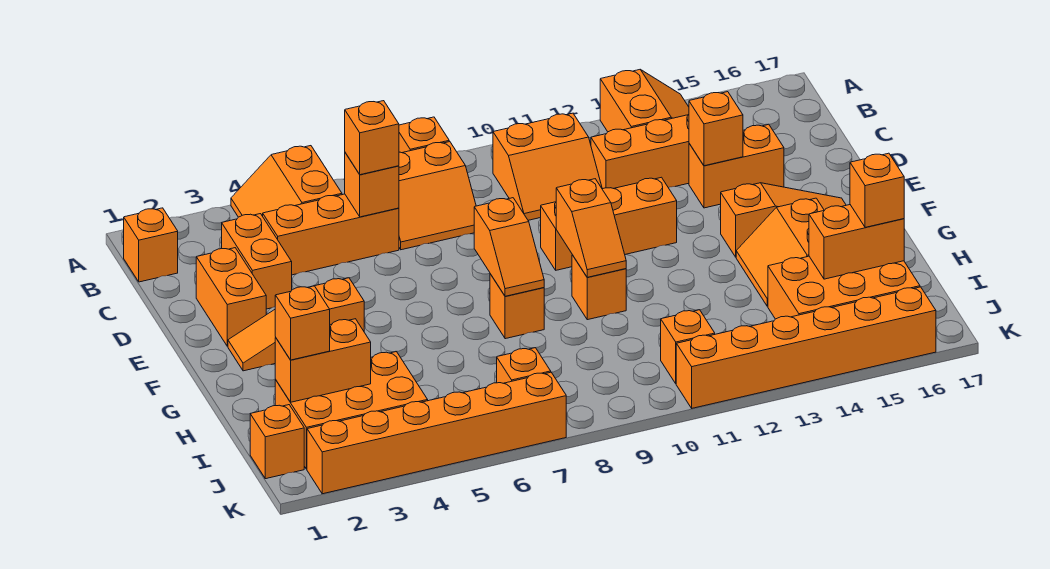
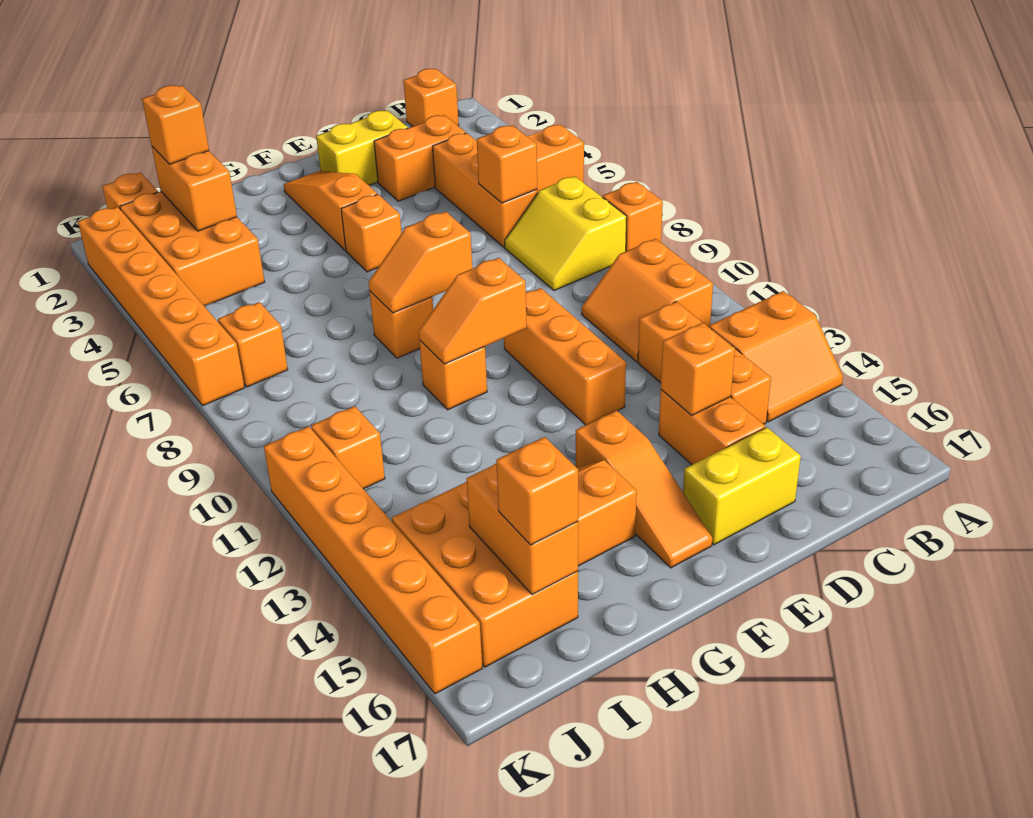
orange 2x2 slope [399,142,476,250] -> yellow 2x2 slope [505,176,627,291]
orange 1x1 brick [345,101,399,175] -> orange 1x1 brick moved to [341,194,401,272]
orange 1x2 brick [196,248,266,346] -> yellow 1x2 brick [316,110,408,185]
none -> yellow 1x2 brick [683,427,801,545]

